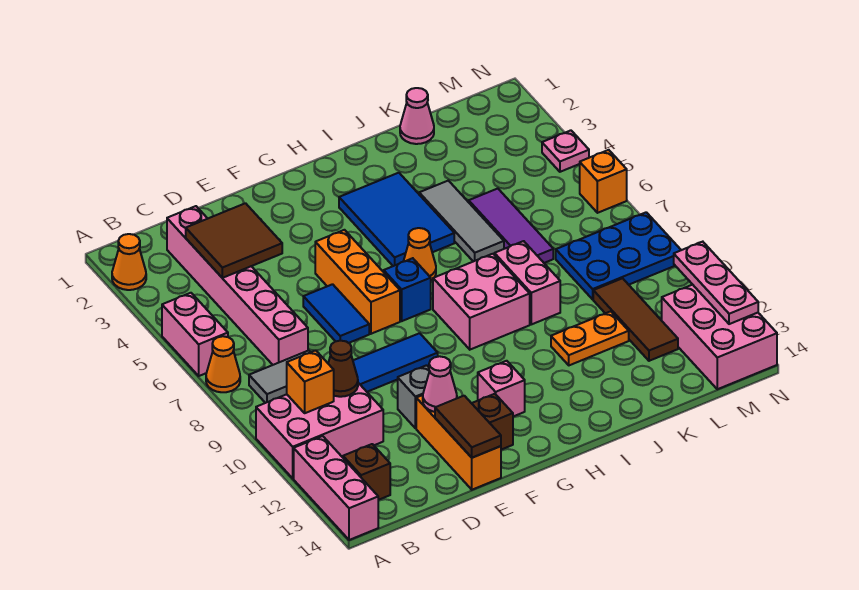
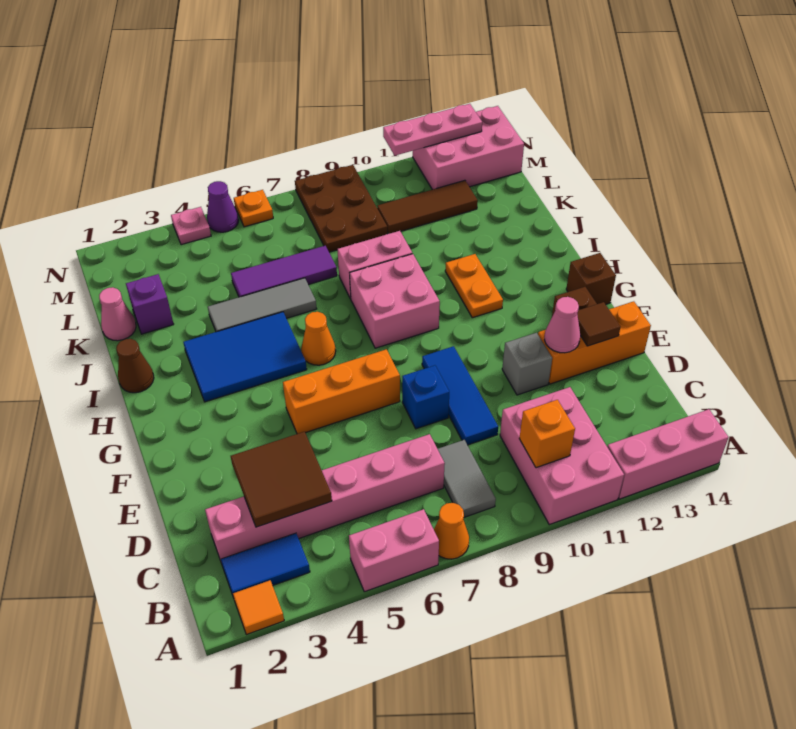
orange 1x1 cone [112,234,146,290] -> orange 1x1 tile [233,580,284,635]
brown 1x1 brick [343,444,390,500] -> brown 1x1 brick moved to [566,253,616,304]
brown 1x1 cone [328,341,358,397] -> brown 1x1 cone moved to [116,339,154,393]
blue 1x2 tile [303,284,369,343] -> blue 1x2 tile moved to [221,533,310,595]
brown 1x2 tile [435,396,501,458] -> brown 1x1 tile [577,302,620,346]
blue 1x1 brick [384,258,431,321] -> blue 1x1 brick moved to [402,365,449,429]
pink 1x1 brick [478,361,525,417] -> none
orange 1x2 plate [551,311,629,365] -> orange 1x2 plate moved to [445,254,503,318]
none -> purple 1x1 brick [126,274,174,334]
blue 2x3 plate [556,212,681,299] -> brown 2x3 plate [295,165,387,252]
none -> purple 1x1 cone [207,181,239,232]
orange 1x1 brick [580,150,627,213] -> orange 1x1 plate [234,190,273,227]

